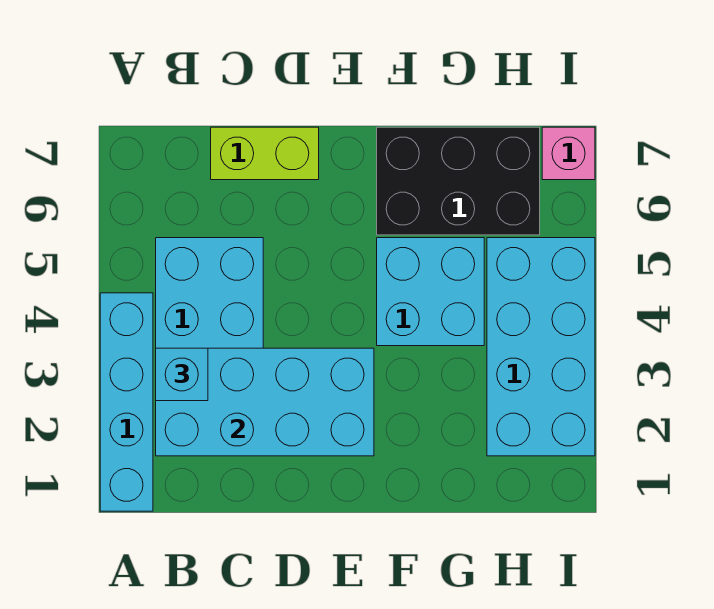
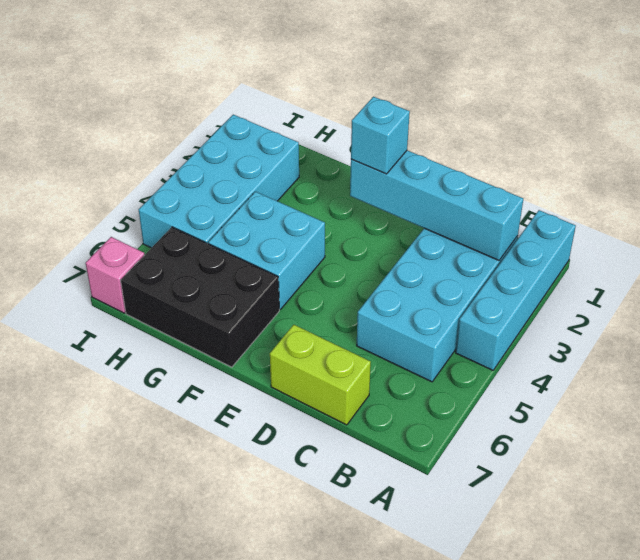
cyan 2x4 brick [156,348,374,456] -> cyan 1x4 brick [350,150,523,260]
cyan 1x1 brick [156,348,208,401] -> cyan 1x1 brick moved to [351,97,410,174]

